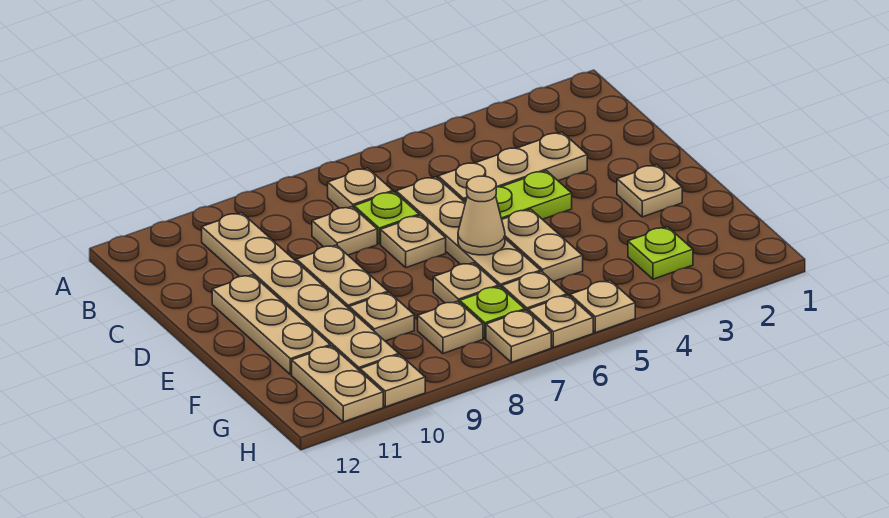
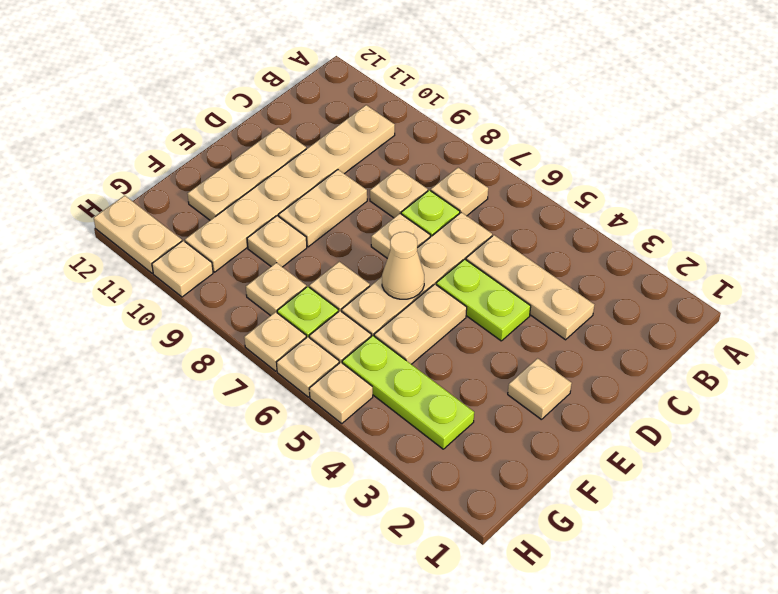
lime 1x1 plate [628,227,693,279] -> lime 1x3 plate [342,336,474,449]
tan 1x2 plate [292,346,383,422] -> tan 1x2 plate turned to [94,196,182,273]

